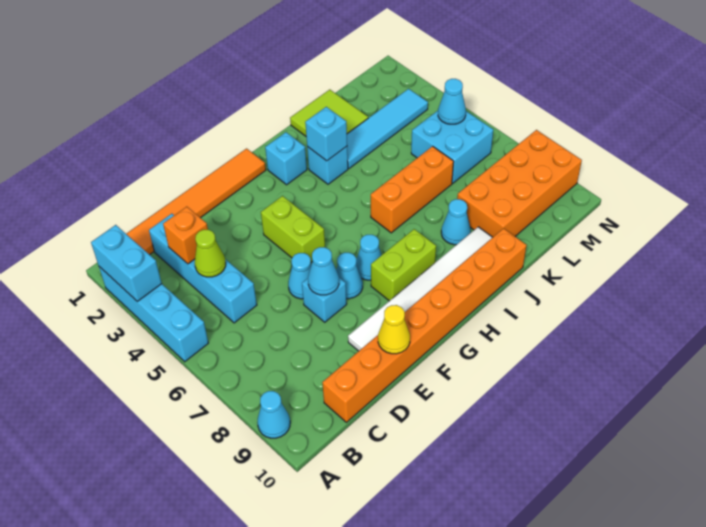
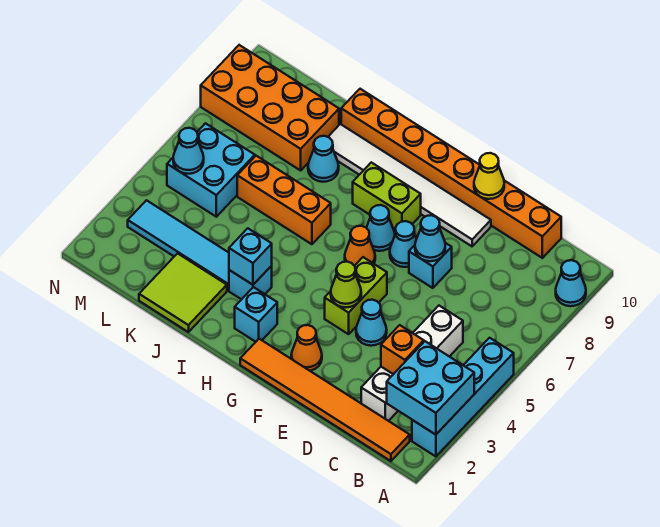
cyan 1x2 brick [91,225,162,301] -> cyan 2x2 brick [387,341,474,435]
cyan 1x4 brick [149,214,257,323] -> white 1x4 brick [361,306,463,421]
lime 1x1 cone [195,230,226,277] -> lime 1x1 cone moved to [331,262,361,307]
cyan 1x1 cone [288,253,311,299] -> cyan 1x1 cone moved to [356,300,387,346]
none -> orange 1x1 cone [291,325,322,371]
none -> orange 1x1 cone [345,226,375,266]

